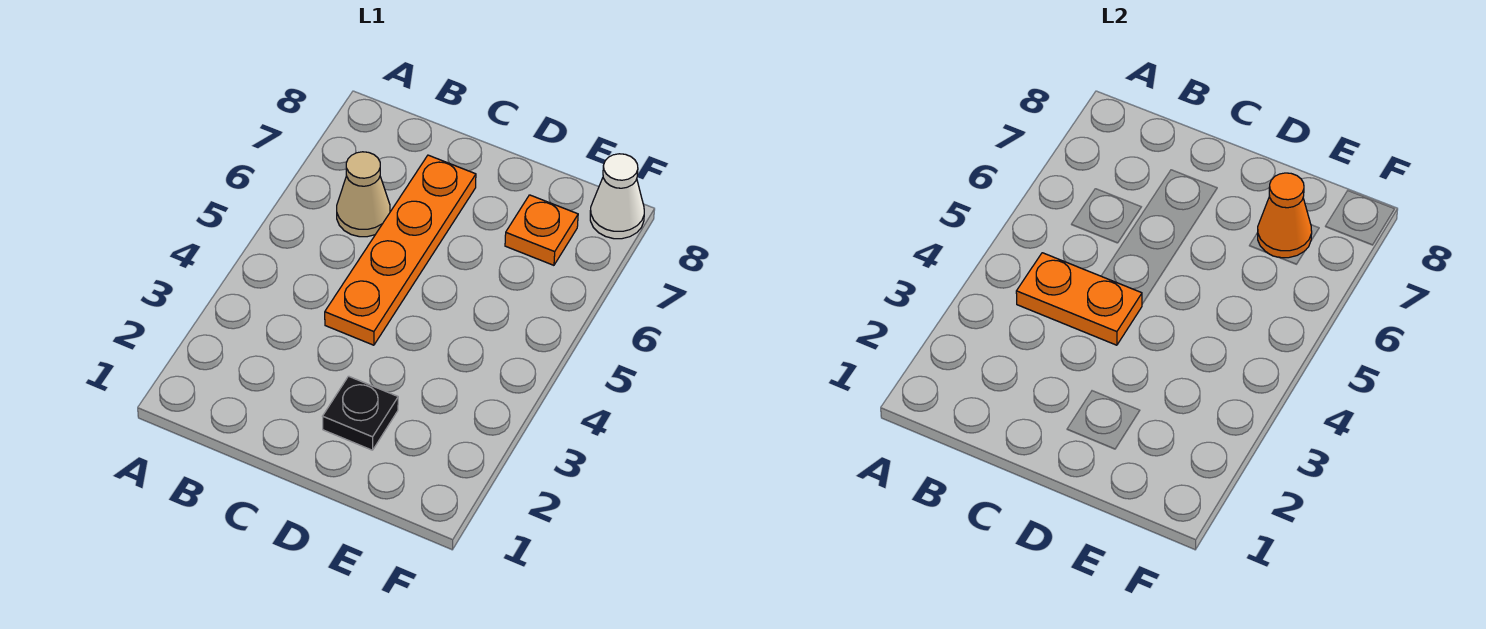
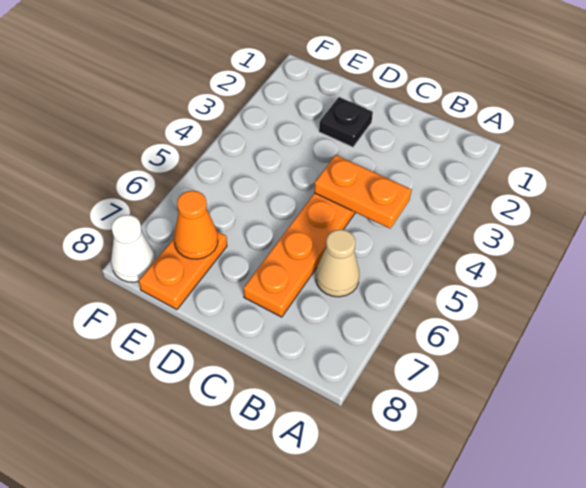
orange 1x1 plate [505,195,578,265] -> orange 1x2 plate [139,231,227,310]

